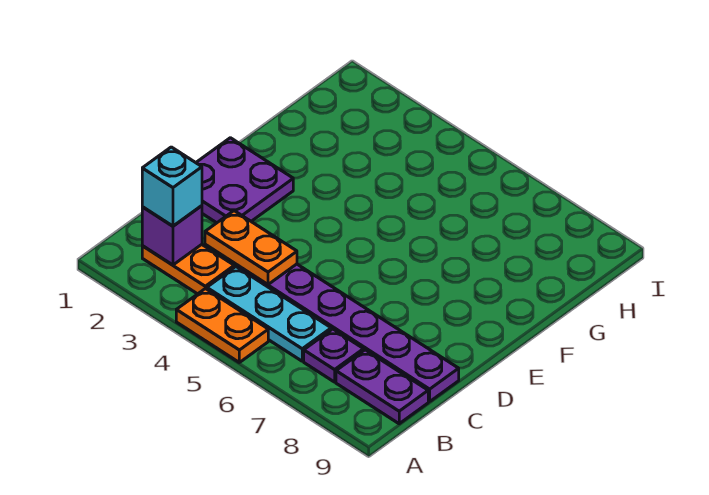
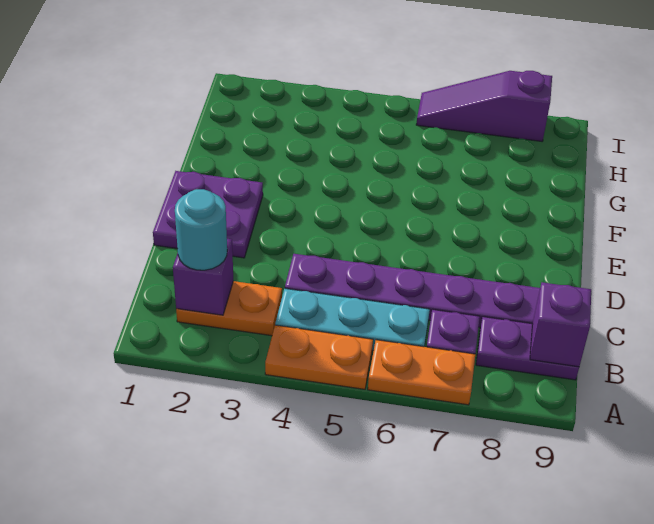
cyan 1x1 brick [142,147,202,226] -> cyan 1x1 round brick [175,189,227,270]
none -> purple 1x1 brick [530,282,591,367]
orange 1x2 plate [205,211,297,284] -> orange 1x2 plate moved to [368,340,475,405]
none -> purple 1x3 slope [416,71,552,141]

